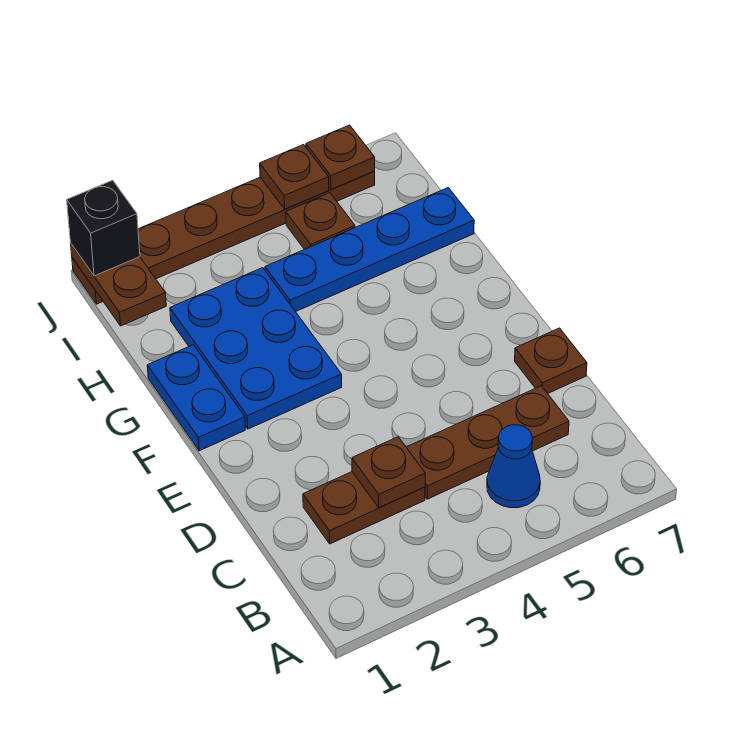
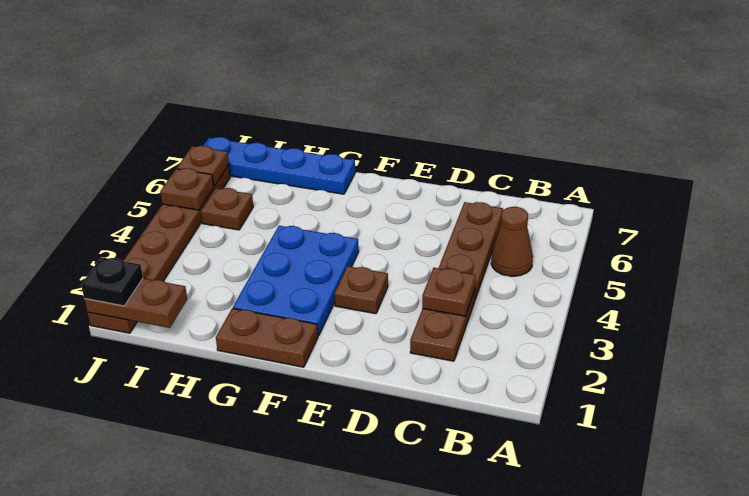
blue 1x1 cone [487,425,540,508] -> brown 1x1 cone [491,207,533,276]
brown 1x1 plate [515,328,587,393] -> brown 1x1 plate moved to [334,266,388,314]
blue 1x2 plate [147,345,245,451] -> brown 1x2 plate [216,308,318,367]
blue 2x3 plate [170,268,342,429] -> blue 2x3 plate turned to [233,226,359,336]
blue 1x4 plate [265,188,474,312] -> blue 1x4 plate turned to [203,137,355,194]
black 1x1 brick [67,180,140,276] -> black 1x1 plate [81,257,143,306]

